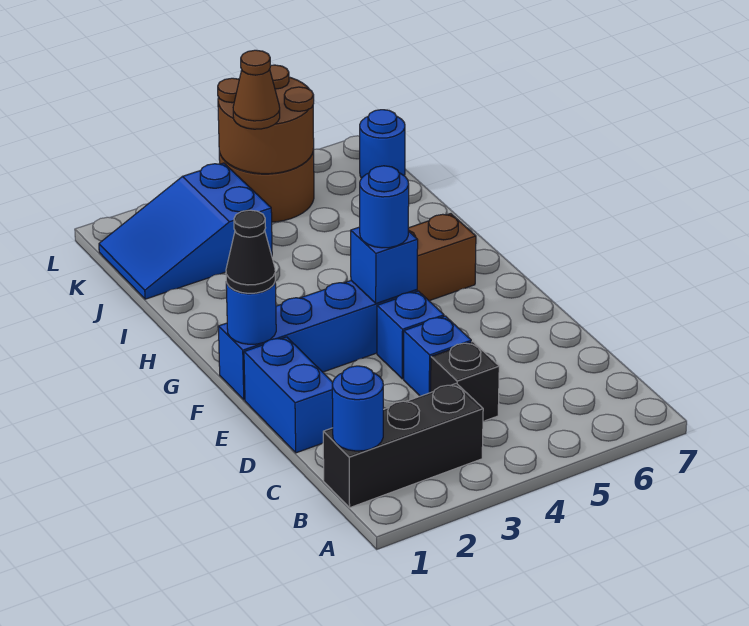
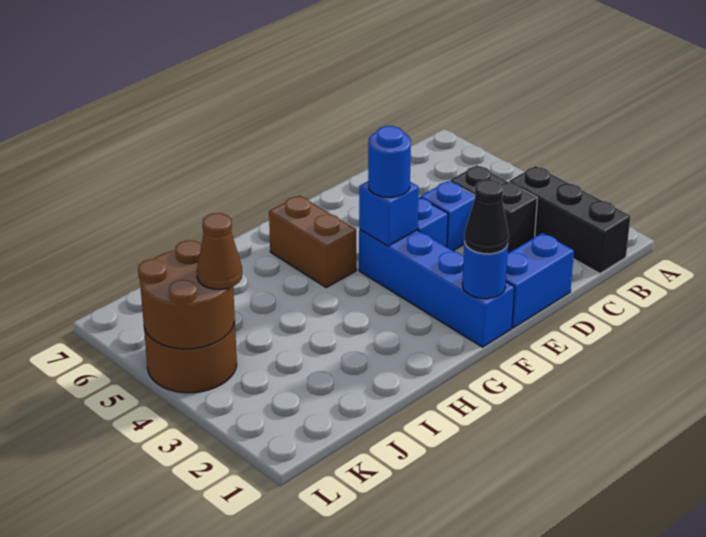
blue 1x1 round brick [332,366,383,451] -> none
black 1x1 brick [431,342,499,421] -> black 1x2 brick [450,165,537,253]
blue 2x3 slope [99,163,272,299] -> none
blue 1x1 round brick [360,110,405,178] -> none

